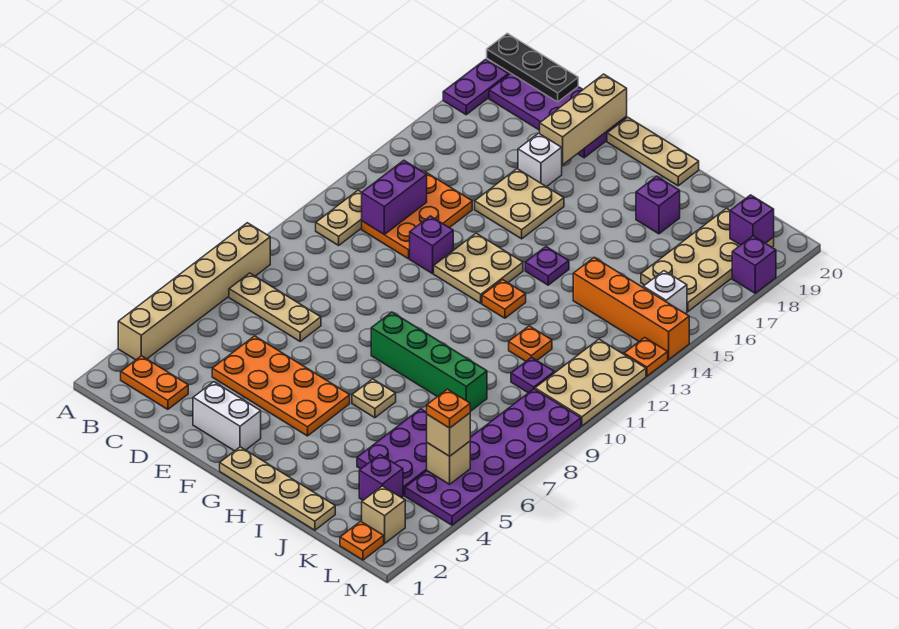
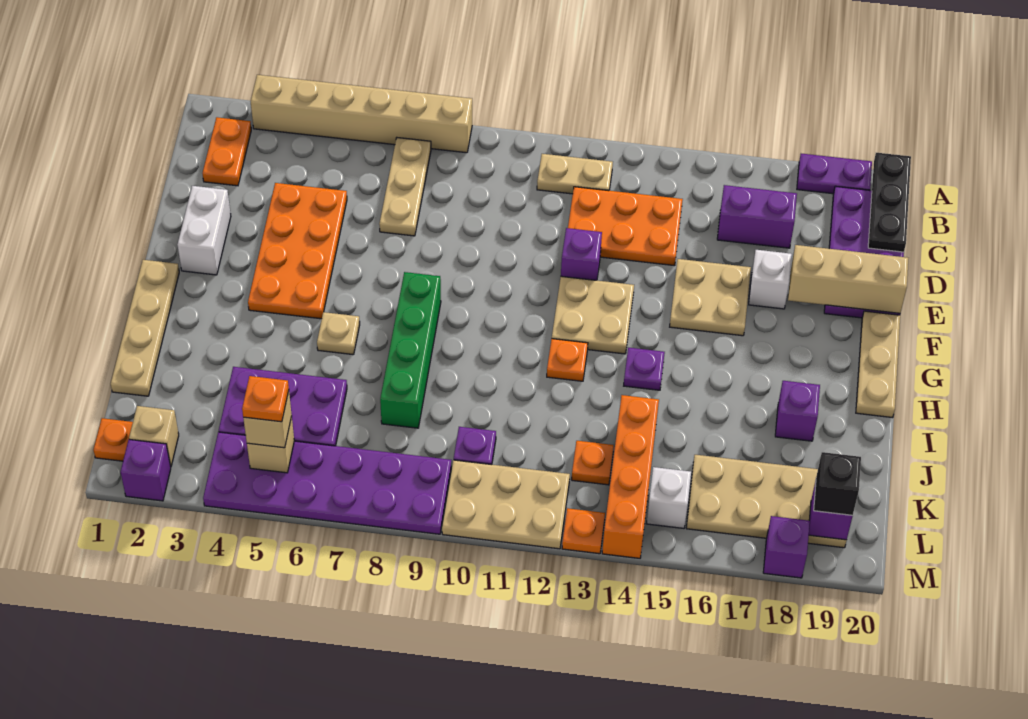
purple 1x2 brick [362,160,427,234] -> purple 1x2 brick moved to [717,185,797,248]
orange 1x1 plate [509,326,552,361] -> orange 1x1 plate moved to [572,441,614,485]
purple 1x1 brick [359,455,403,500] -> purple 1x1 brick moved to [120,439,171,501]
none -> black 1x1 brick [814,452,861,515]

